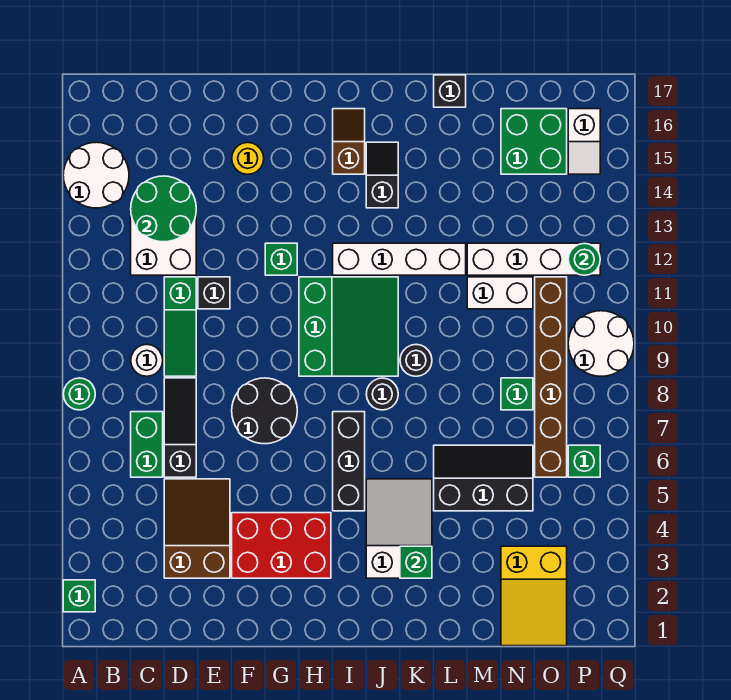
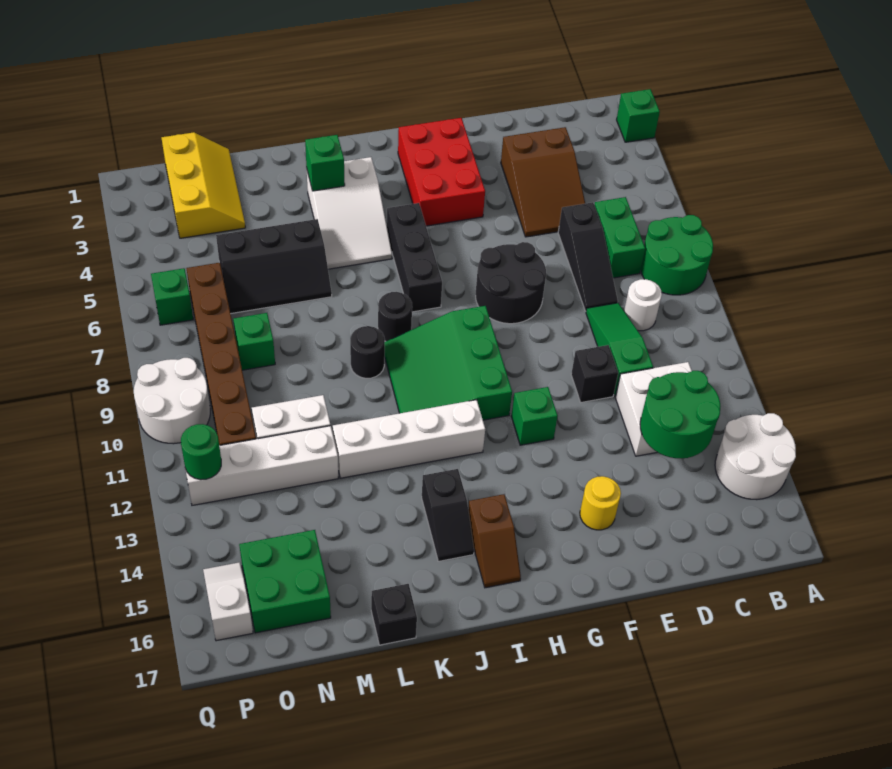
green 1x1 round brick [63,378,95,410] -> green 2x2 round brick [641,215,713,295]
red 2x3 brick [232,513,331,578] -> red 2x3 brick turned to [398,118,485,226]
yellow 2x3 slope [501,546,567,646] -> yellow 2x3 slope turned to [162,132,245,238]

